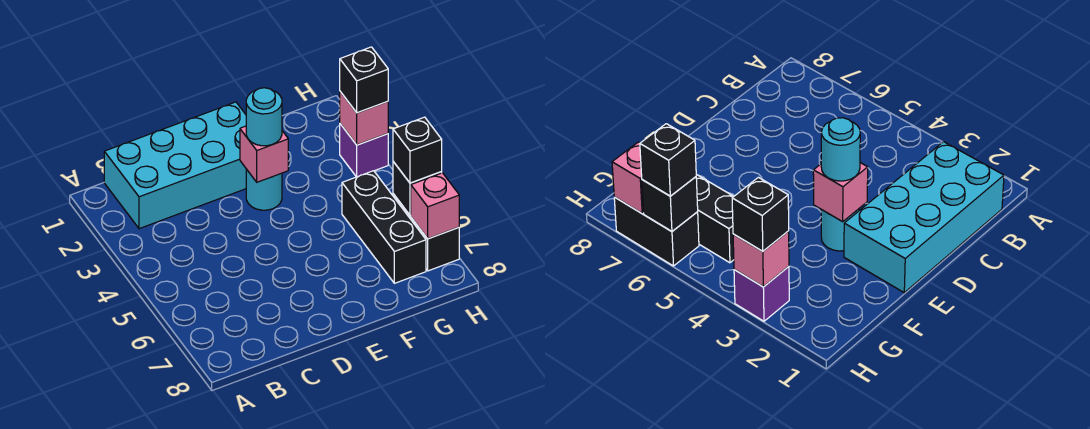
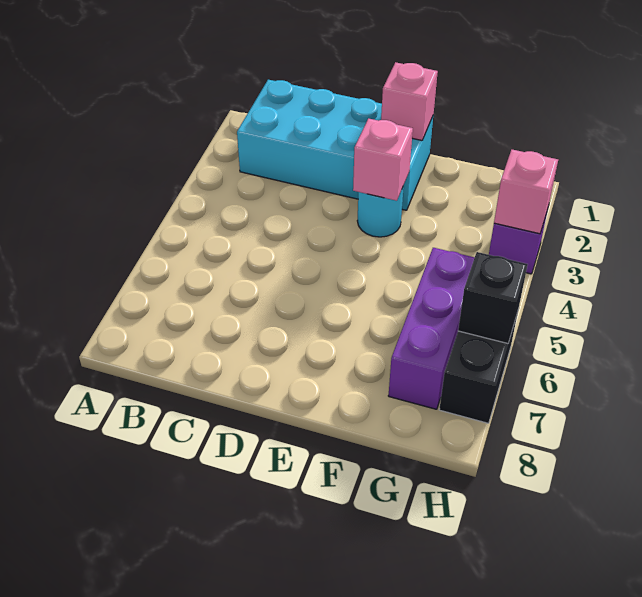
cyan 1x1 round brick [246,88,282,146] -> none
black 1x3 brick [342,171,426,283] -> purple 1x3 brick [388,248,475,409]
black 1x1 brick [340,47,388,113] -> none
black 1x1 brick [393,117,442,183] -> none
pink 1x1 brick [411,173,459,239] -> pink 1x1 brick moved to [381,62,438,140]

